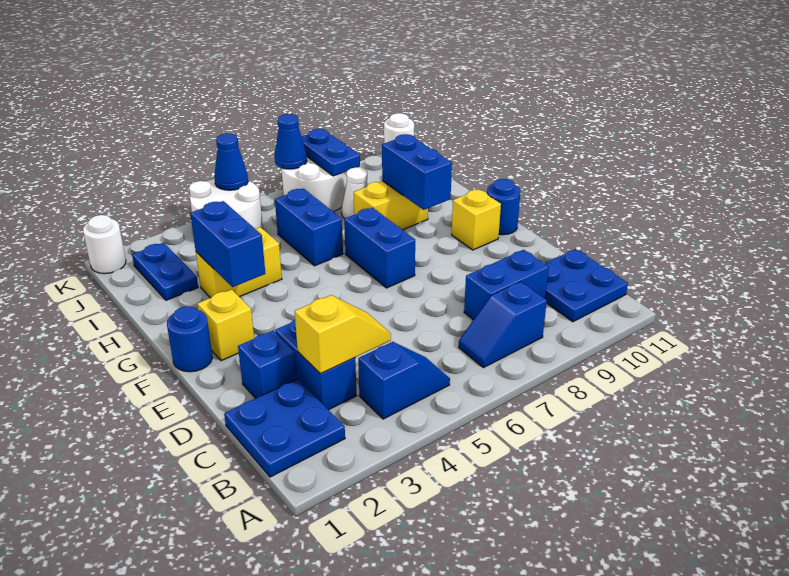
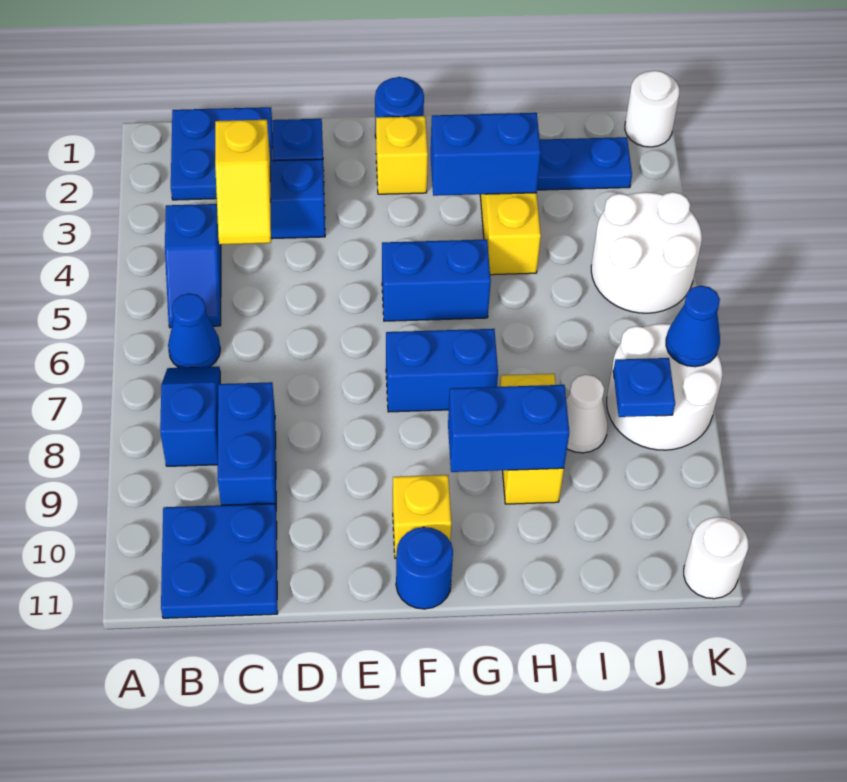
blue 1x2 brick [275,189,343,266] -> blue 1x2 brick moved to [382,239,491,321]
blue 1x2 plate [302,129,360,176] -> blue 1x1 plate [613,358,675,417]
blue 1x1 cone [214,133,248,190] -> blue 1x1 cone moved to [168,293,220,368]

